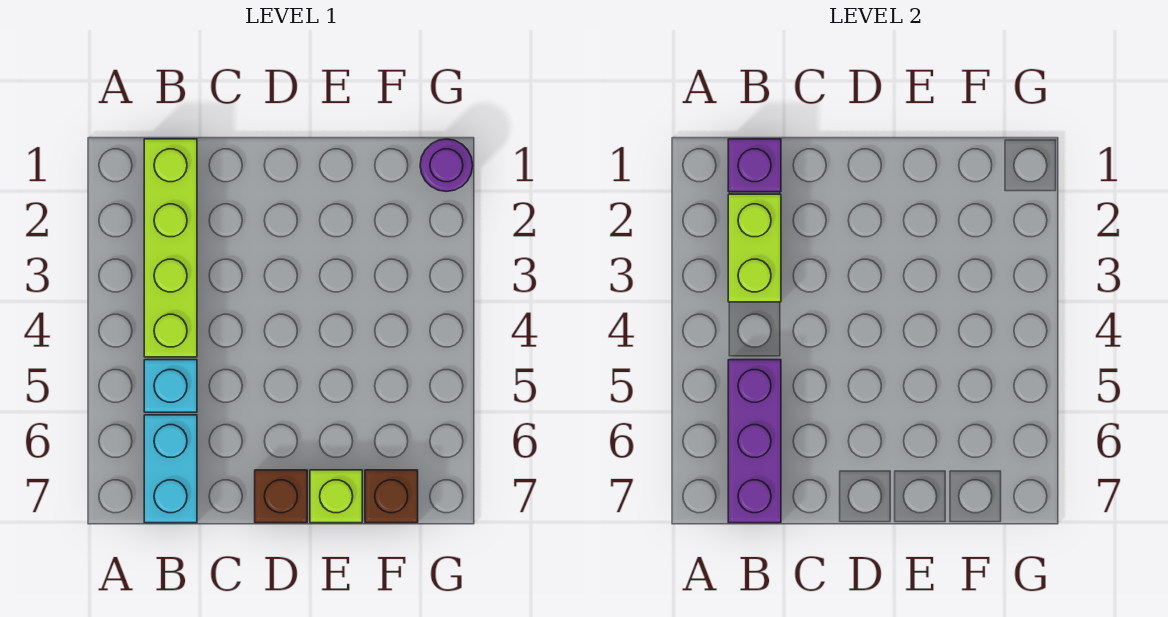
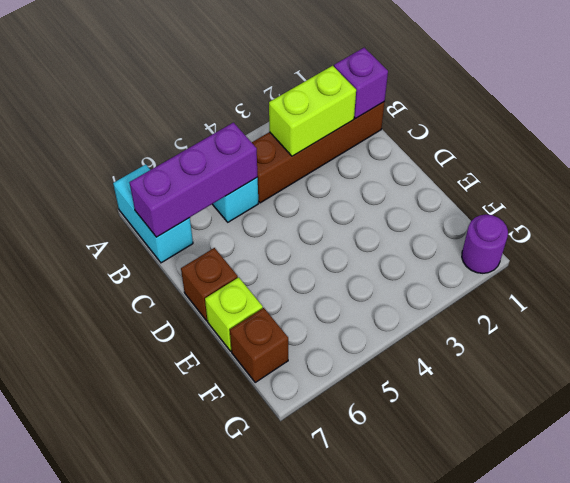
lime 1x4 brick [144,139,197,357] -> brown 1x4 brick [252,102,385,203]
cyan 1x2 brick [144,415,197,523] -> cyan 1x2 brick turned to [113,164,193,263]

